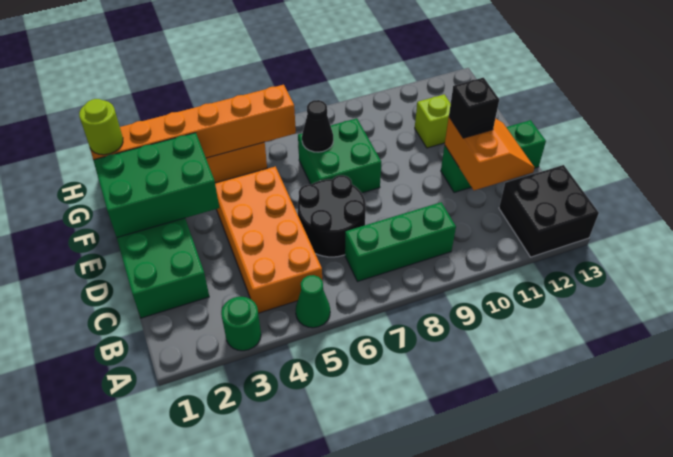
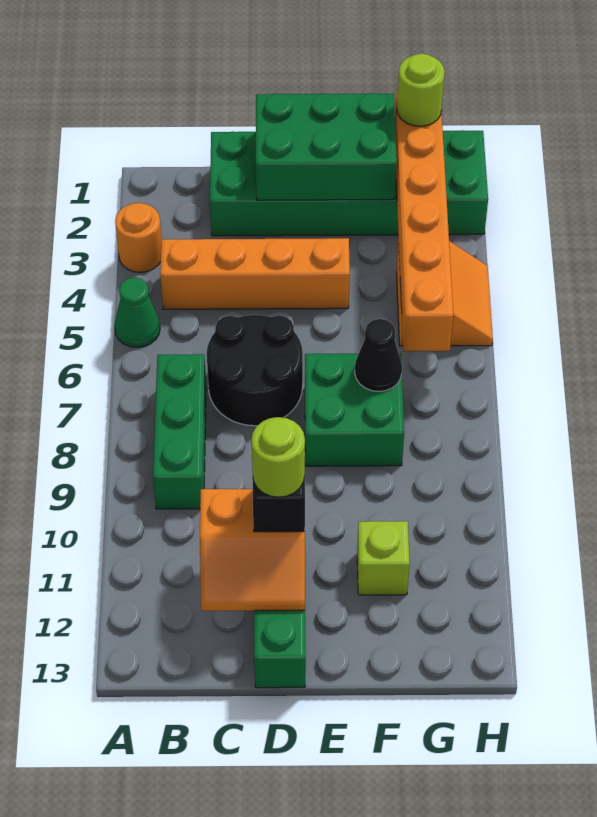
green 1x1 round brick [221,297,261,351] -> orange 1x1 round brick [115,203,162,272]
black 2x2 brick [499,165,599,257] -> none
orange 2x4 brick [215,166,322,313] -> orange 1x4 brick [160,238,350,309]
none -> lime 1x1 round brick [252,417,305,497]
green 2x3 brick [93,133,219,237] -> green 2x3 brick turned to [256,93,397,200]

